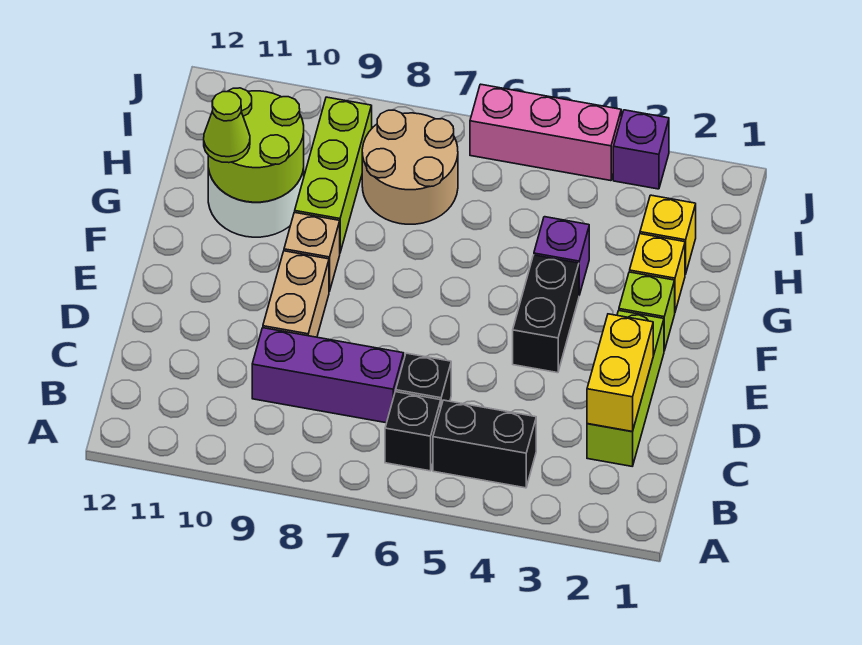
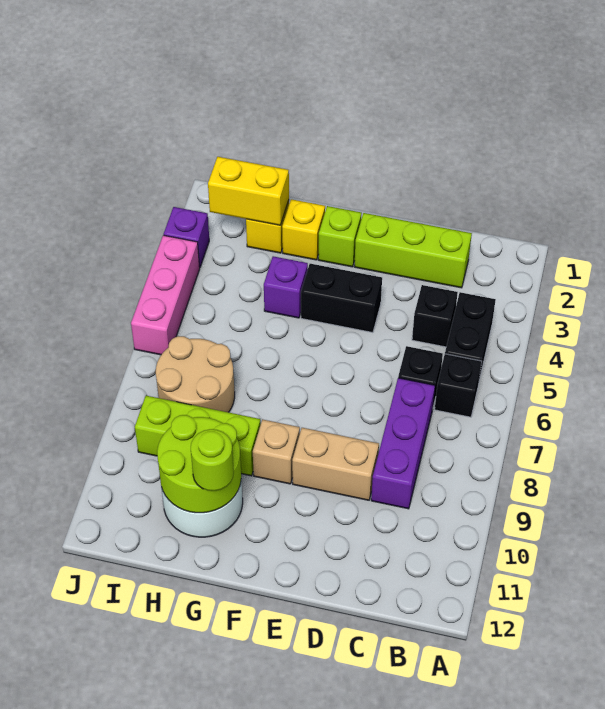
yellow 1x2 brick [587,314,653,432] -> yellow 1x2 brick moved to [208,157,289,225]
none -> black 1x1 brick [412,285,458,347]
lime 1x1 cone [204,92,250,163] -> lime 1x1 round brick [191,429,234,491]

